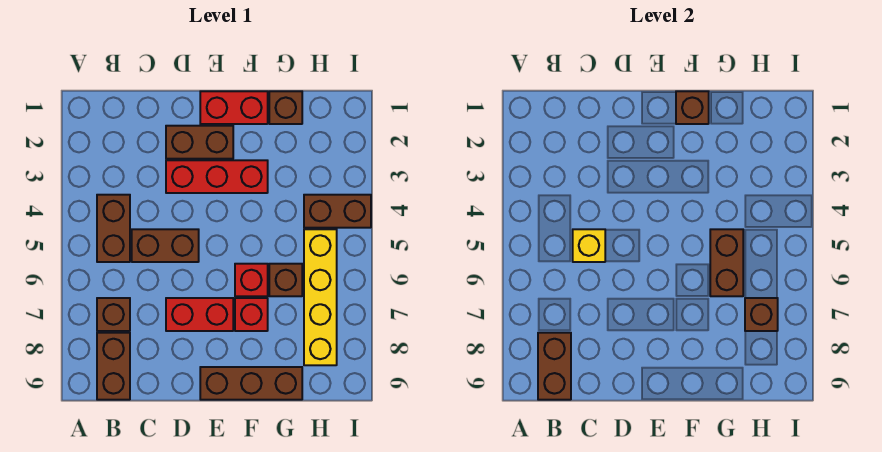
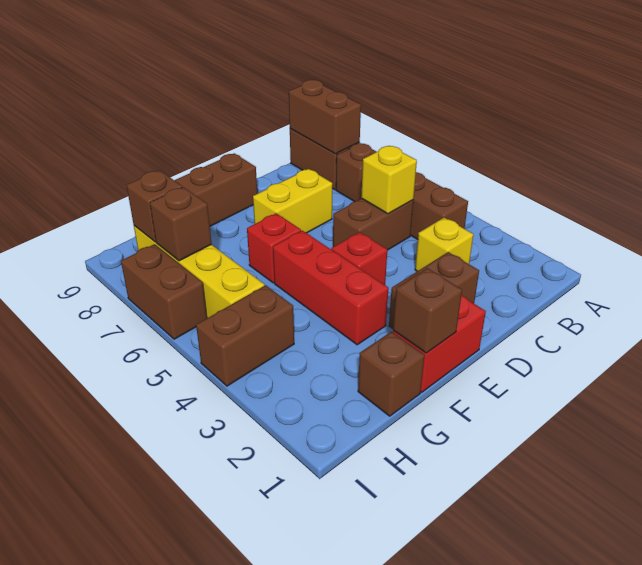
none -> yellow 1x1 brick [415,218,473,271]
red 1x3 brick [166,160,268,193] -> red 1x3 brick turned to [273,231,389,345]
red 1x2 brick [166,298,233,331] -> yellow 1x2 brick [253,169,332,233]
red 1x1 brick [235,298,268,331] -> red 1x1 brick moved to [331,232,387,285]
brown 1x2 brick [710,229,743,296] -> brown 1x2 brick moved to [121,244,207,339]
brown 1x1 brick [269,264,302,296] -> brown 1x1 brick moved to [127,170,182,242]

